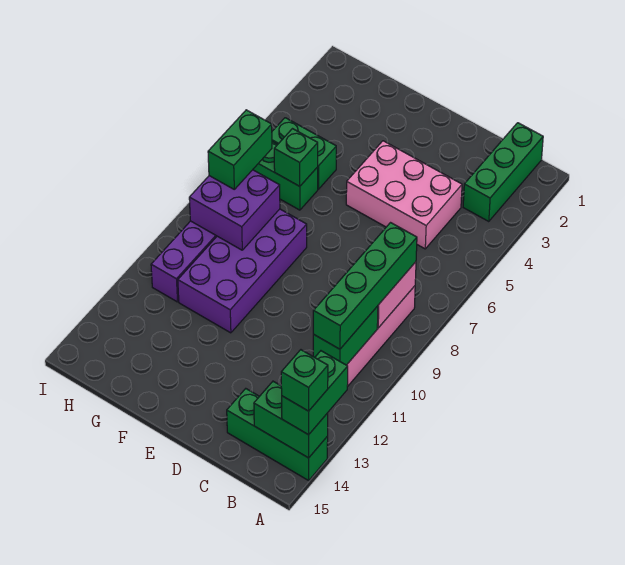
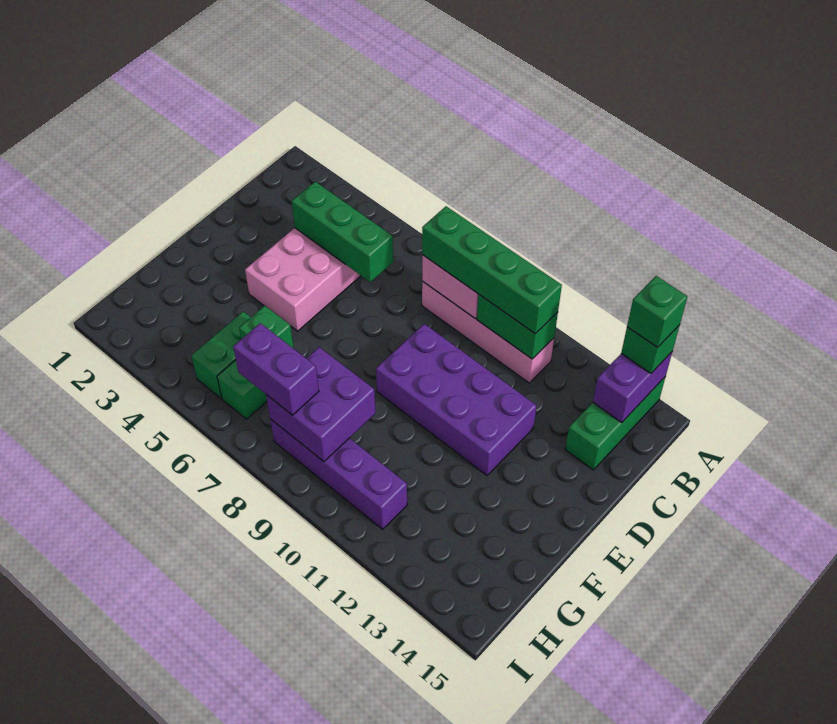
green 1x2 brick [282,351,348,435] -> green 1x1 brick [621,325,680,373]
green 1x2 brick [254,381,328,458] -> purple 1x2 brick [593,352,672,423]
green 1x3 brick [463,123,543,221] -> green 1x3 brick moved to [292,182,393,282]
purple 2x4 brick [178,209,307,333] -> purple 2x4 brick moved to [376,324,537,475]
green 1x2 brick [208,110,272,189] -> purple 1x2 brick [233,323,319,415]

